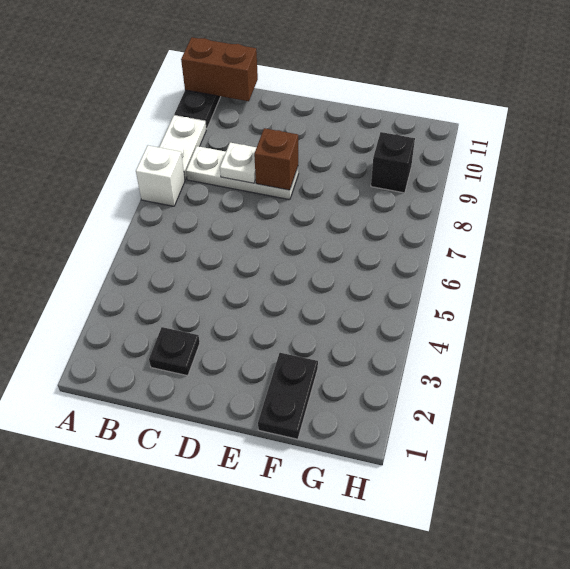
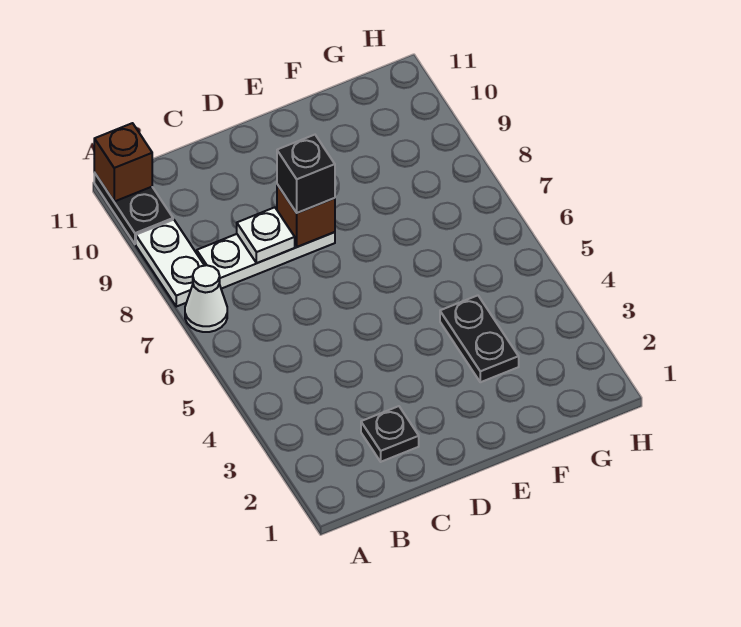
white 1x1 brick [136,146,185,206] -> white 1x1 cone [185,265,227,332]
brown 1x2 brick [181,37,258,101] -> brown 1x1 brick [94,123,152,201]
black 1x2 plate [258,353,318,439] -> black 1x2 plate moved to [440,295,519,382]
black 1x1 brick [371,132,415,193] -> black 1x1 brick moved to [277,135,335,213]

